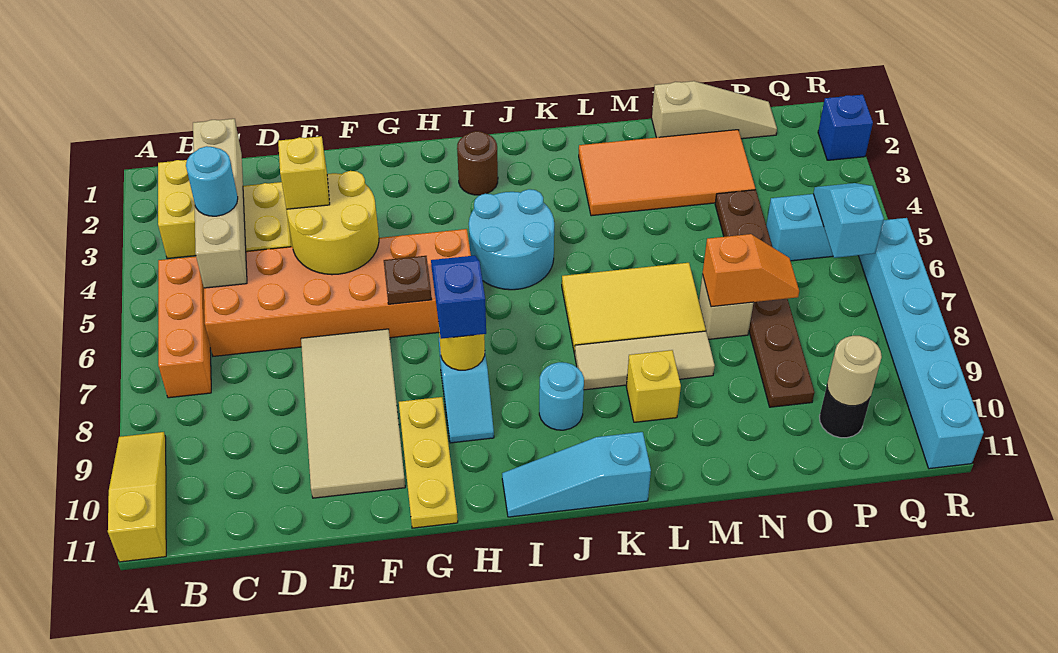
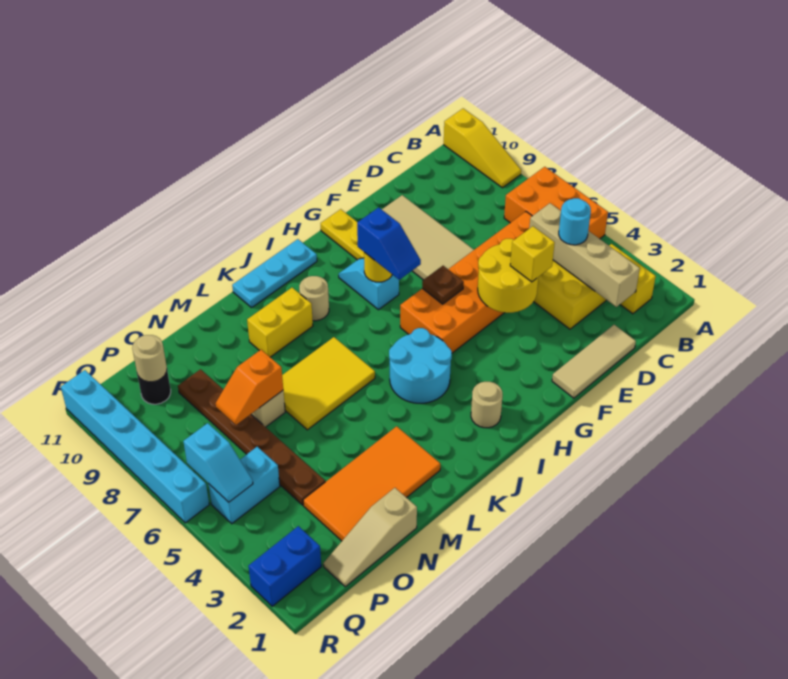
orange 1x3 brick [158,256,211,398] -> orange 2x3 brick [504,167,608,239]
brown 1x1 round brick [457,131,498,195] -> tan 1x1 round brick [471,382,503,428]
cyan 1x3 slope [502,432,651,517] -> cyan 1x3 plate [232,239,317,308]
cyan 1x1 round brick [539,362,584,430] -> tan 1x1 round brick [299,276,329,321]
tan 1x3 tile [575,331,715,390] -> tan 1x3 tile moved to [552,325,636,398]
yellow 1x1 brick [626,350,681,422] -> yellow 1x2 brick [247,288,313,357]
blue 1x1 brick [818,95,873,160] -> blue 1x2 brick [249,526,321,606]

